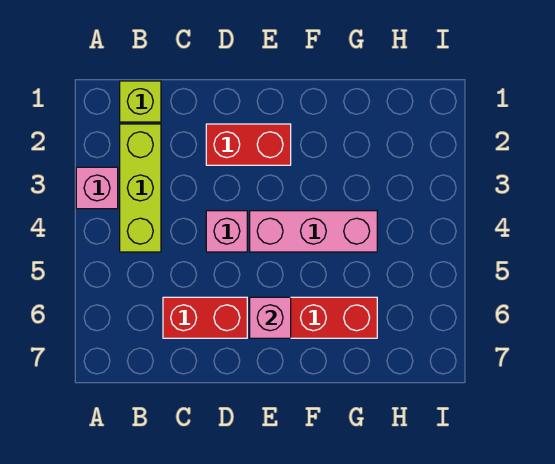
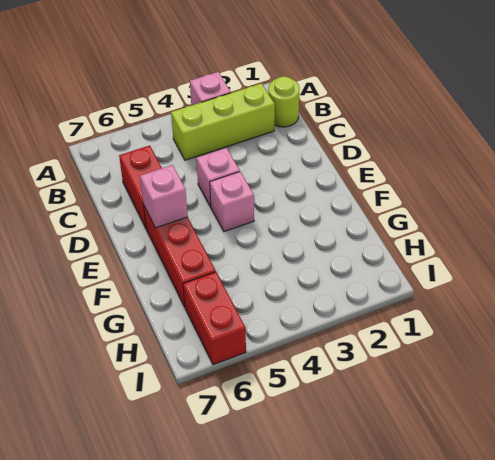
lime 1x1 brick [120,81,161,122] -> lime 1x1 round brick [268,76,300,127]
red 1x2 brick [206,124,291,165] -> red 1x2 brick moved to [183,272,246,365]
pink 1x3 brick [250,211,377,252] -> pink 1x1 brick [210,172,254,232]

